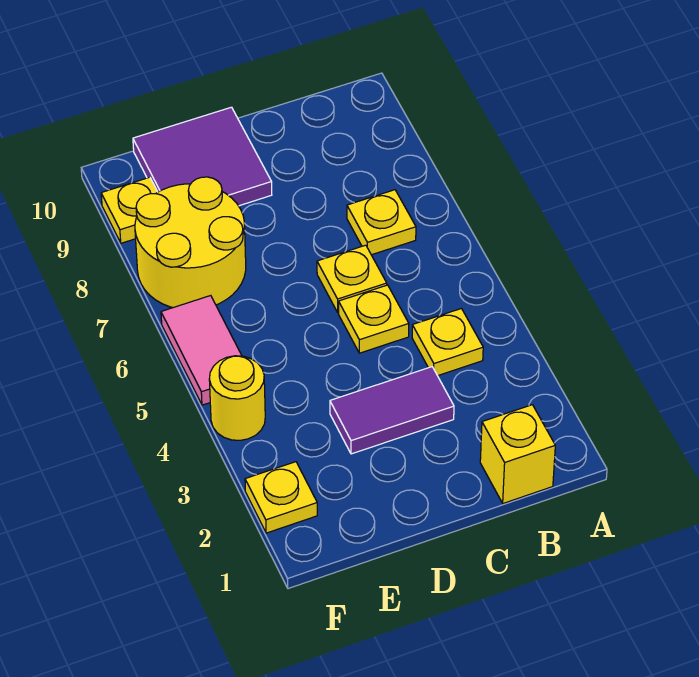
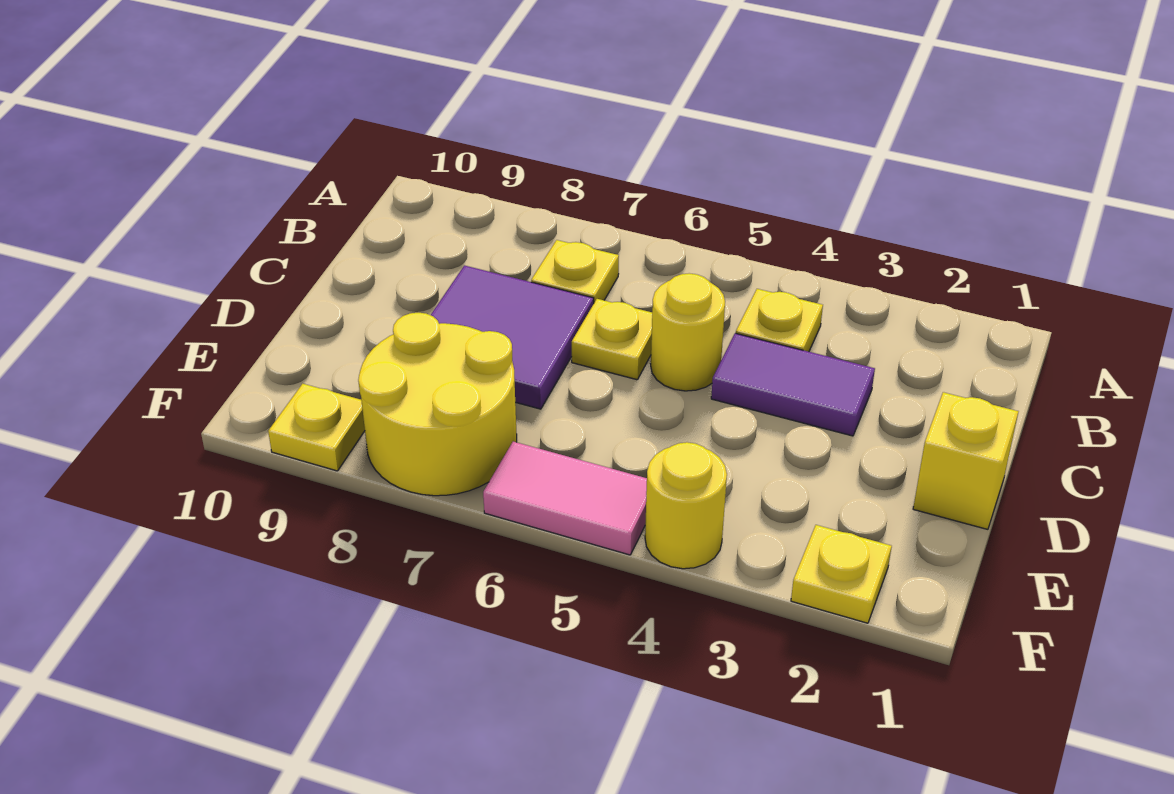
yellow 1x1 brick [480,405,555,503] -> yellow 1x1 brick moved to [913,392,1019,529]
purple 1x2 tile [330,367,454,454] -> purple 1x2 tile turned to [711,333,875,436]
yellow 1x1 plate [339,285,409,353] -> yellow 1x1 round brick [651,273,725,391]
purple 2x2 tile [133,107,272,206] -> purple 2x2 tile moved to [431,265,594,409]

